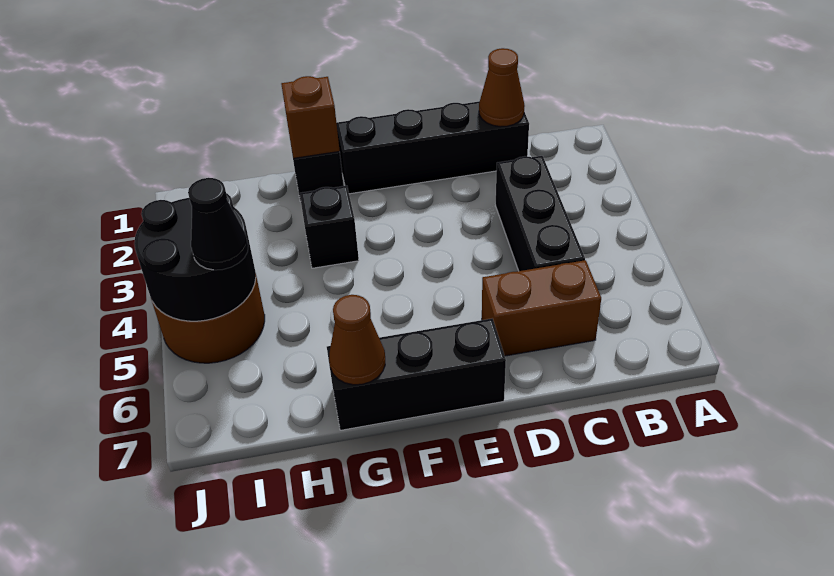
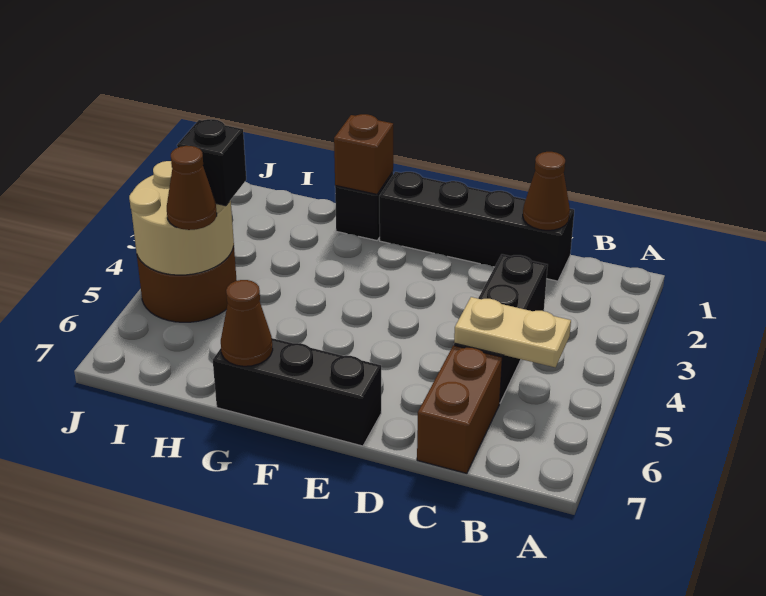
none -> tan 1x2 plate [454,297,571,367]
brown 1x2 brick [482,260,601,356] -> brown 1x2 brick turned to [417,345,502,473]
black 1x1 brick [300,186,359,268] -> black 1x1 brick moved to [177,119,246,206]
black 2x2 round brick [134,193,256,321] -> tan 2x2 round brick [129,161,234,275]
black 1x1 cone [188,178,248,270] -> brown 1x1 cone [167,146,217,230]

